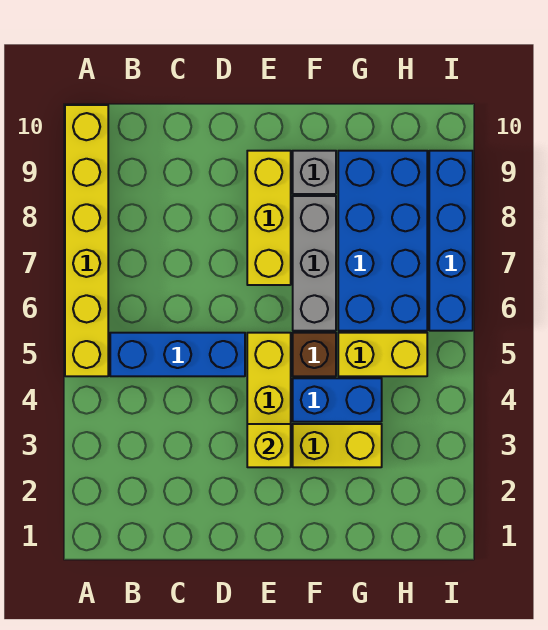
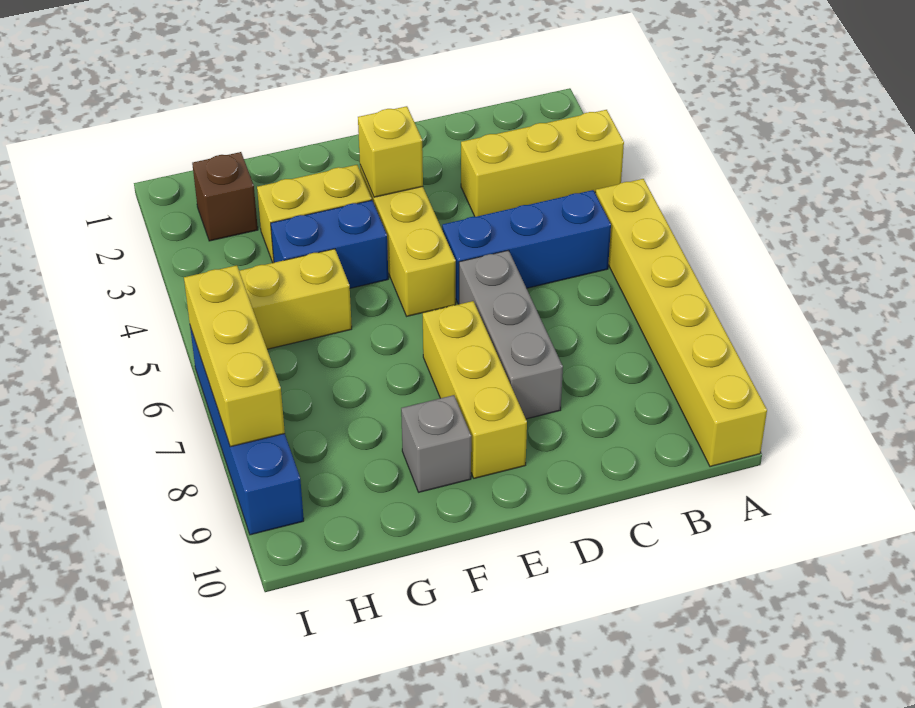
none -> yellow 1x3 brick [461,110,624,217]
brown 1x1 brick [293,333,336,376] -> brown 1x1 brick moved to [192,152,258,241]
grey 1x3 brick [293,196,336,331] -> grey 1x3 brick moved to [459,250,563,419]
blue 2x4 brick [338,151,427,331] -> none
none -> yellow 1x3 brick [184,265,285,447]

